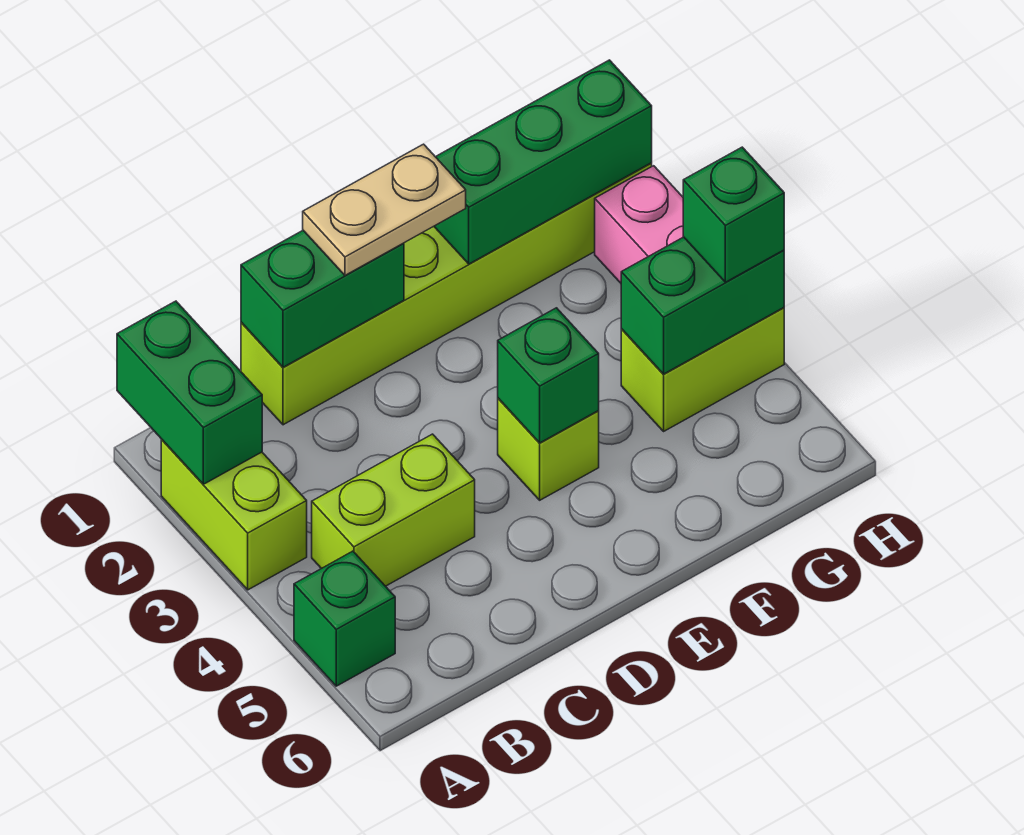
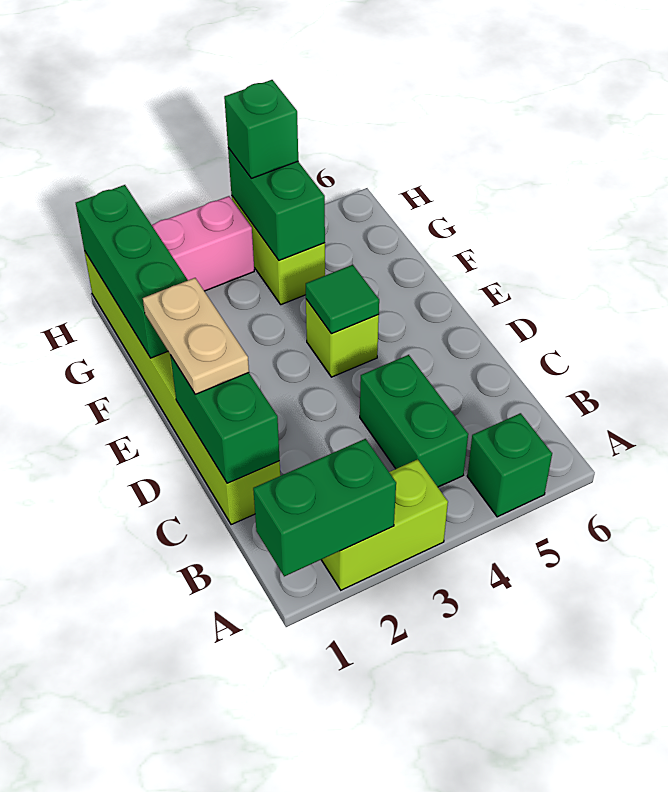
lime 1x2 brick [312,434,475,586] -> green 1x2 brick [360,355,468,487]
green 1x1 brick [498,308,599,443] -> green 1x1 tile [306,265,379,334]

